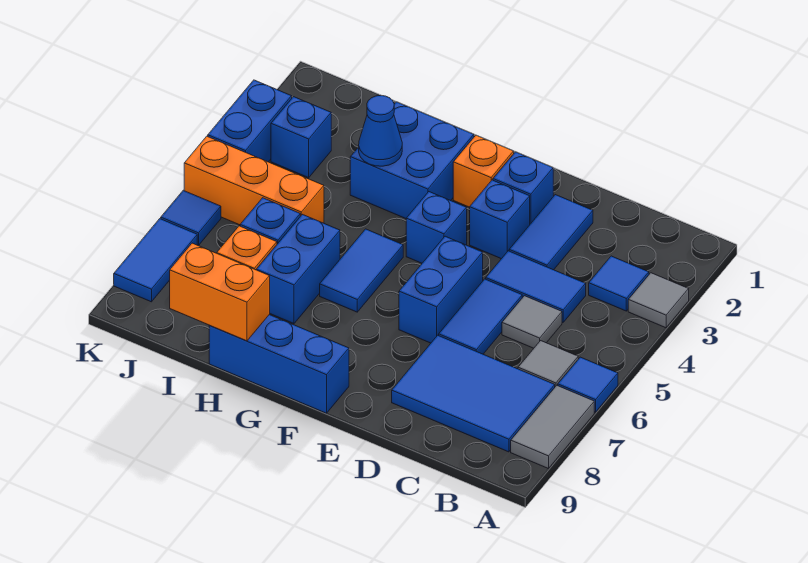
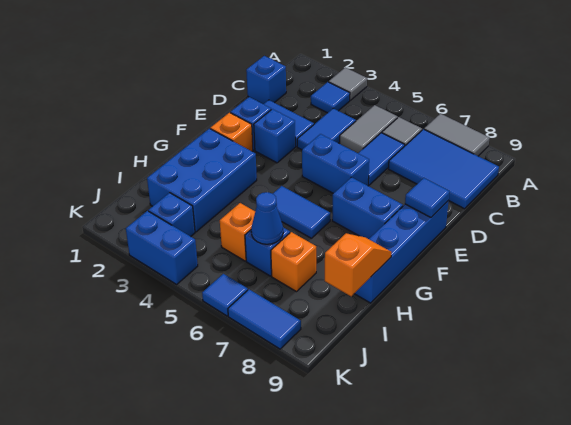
blue 1x1 tile [558,357,618,412] -> blue 1x1 tile moved to [405,178,450,217]
blue 2x3 tile [392,335,555,452] -> blue 2x3 tile turned to [389,129,499,209]
grey 1x1 tile [502,296,562,348] -> grey 1x2 tile [340,105,398,153]
blue 1x2 tile [439,279,522,354] -> blue 1x2 tile turned to [358,133,405,185]
blue 1x1 brick [406,192,467,263] -> blue 1x1 brick moved to [246,56,286,104]
blue 1x3 brick [209,315,349,413] -> blue 1x4 brick [354,201,449,303]
blue 2x2 brick [350,102,474,218] -> blue 2x3 brick [147,129,257,232]
blue 1x1 cone [359,95,402,166] -> blue 1x1 cone moved to [251,192,283,244]
blue 1x2 brick [256,214,340,324] -> blue 1x2 brick moved to [332,177,403,239]
orange 1x2 brick [170,243,270,341] -> orange 1x2 slope [325,233,391,296]
orange 1x3 brick [184,136,324,225] -> orange 1x1 brick [220,203,255,261]

